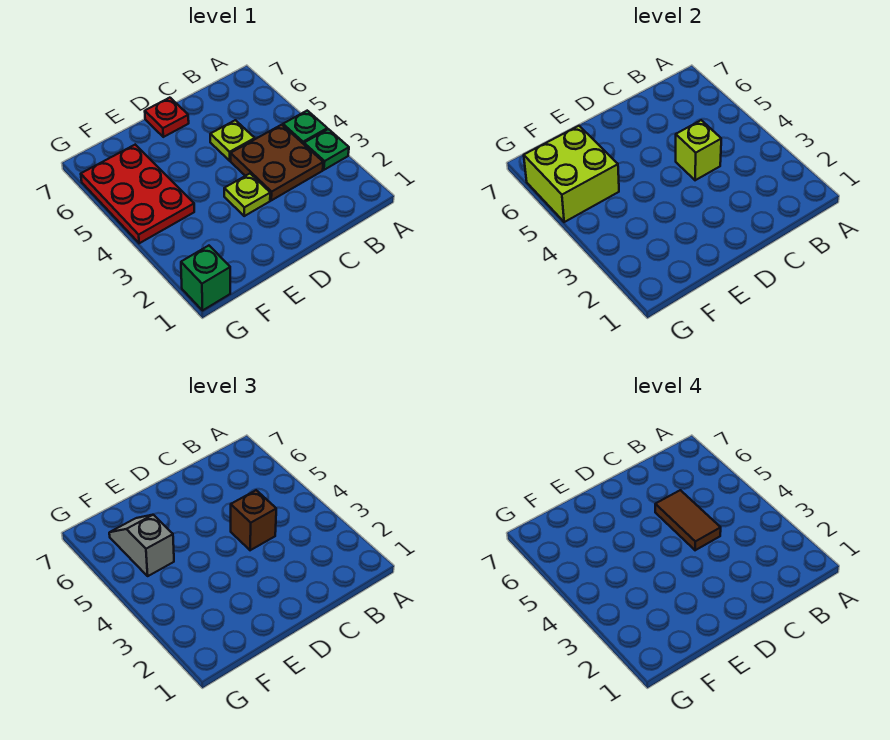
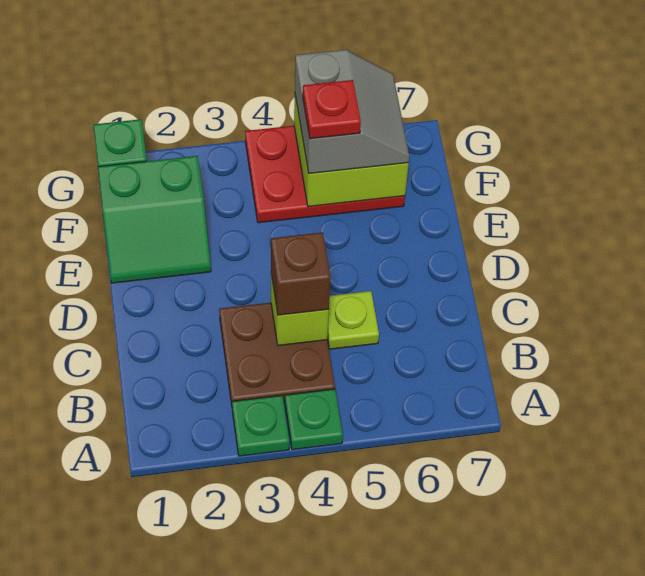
brown 1x2 tile [655,490,721,550] -> none
lime 1x1 plate [224,174,270,216] -> none
red 1x1 plate [145,98,189,137] -> red 1x1 plate moved to [303,80,361,139]
none -> green 2x2 slope [98,156,211,283]
grey 1x2 slope [109,515,174,576] -> grey 2x2 slope [295,50,409,174]

